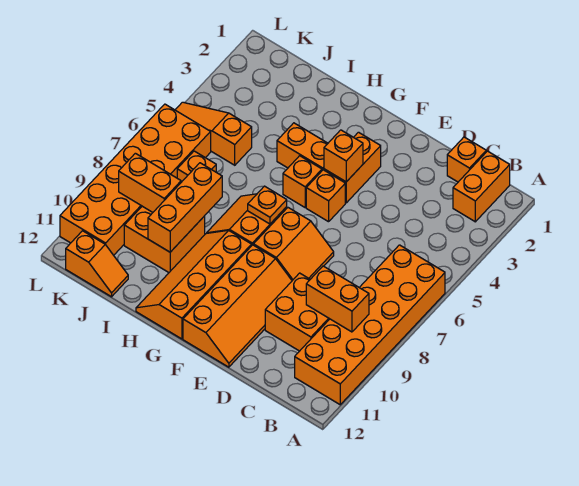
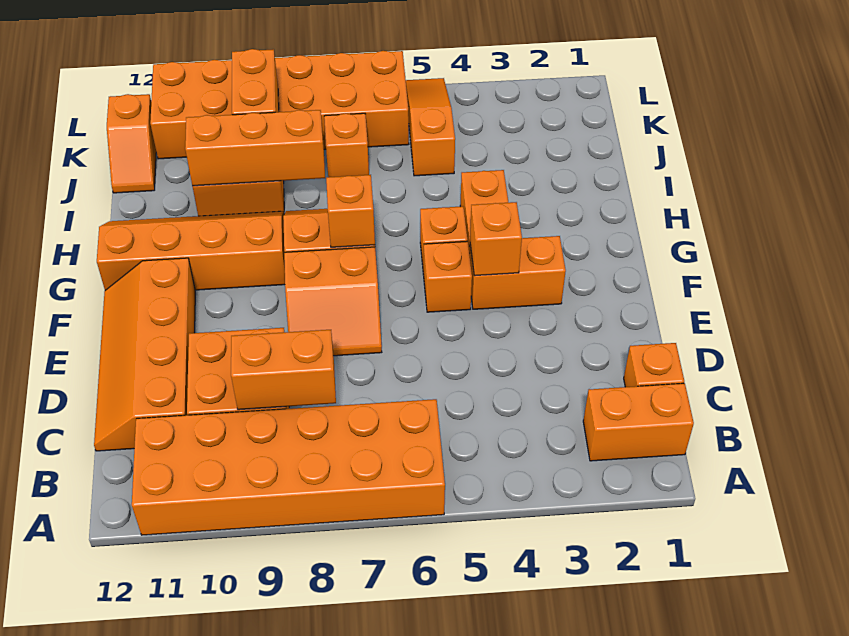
orange 1x2 brick [306,266,369,332] -> orange 1x2 brick turned to [231,330,336,410]
orange 2x4 slope [183,245,292,367] -> orange 2x4 slope turned to [94,258,195,451]
orange 1x1 plate [248,186,287,224] -> orange 1x1 brick [326,175,375,247]

